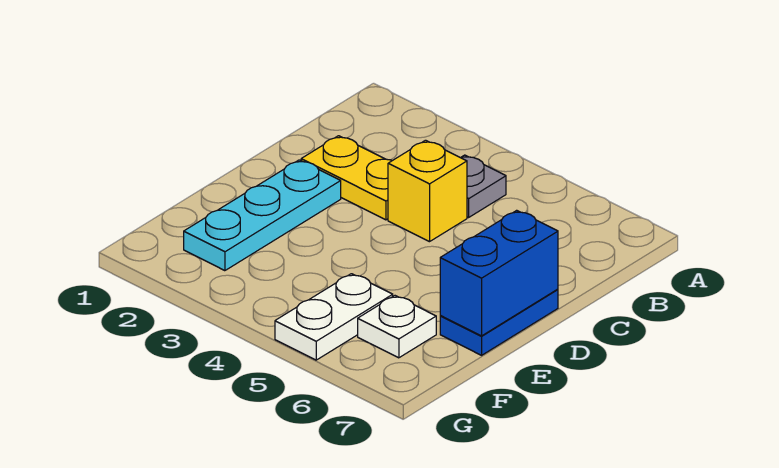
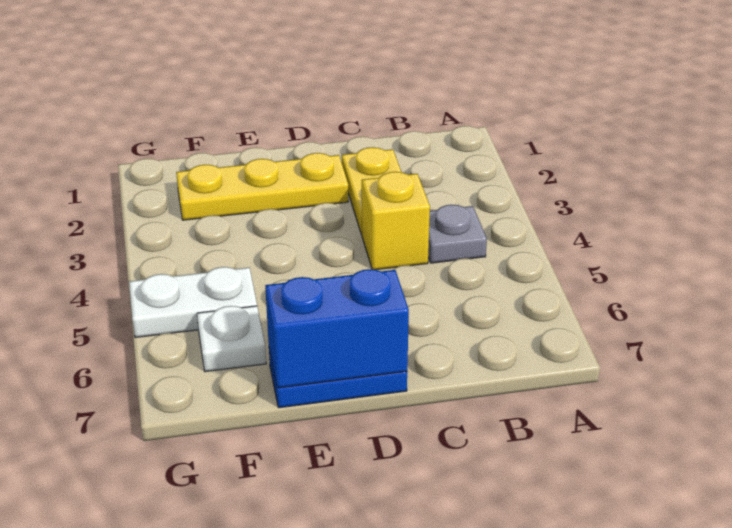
cyan 1x3 plate [184,160,341,271] -> yellow 1x3 plate [176,153,348,220]

